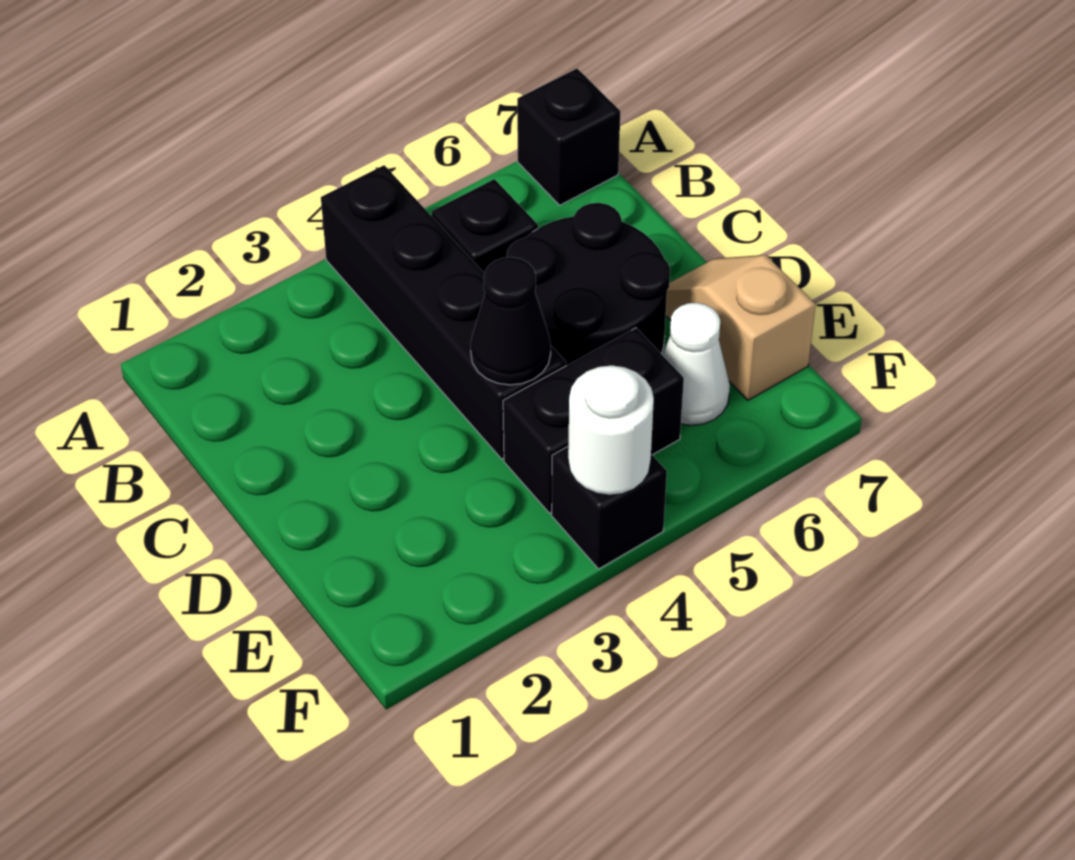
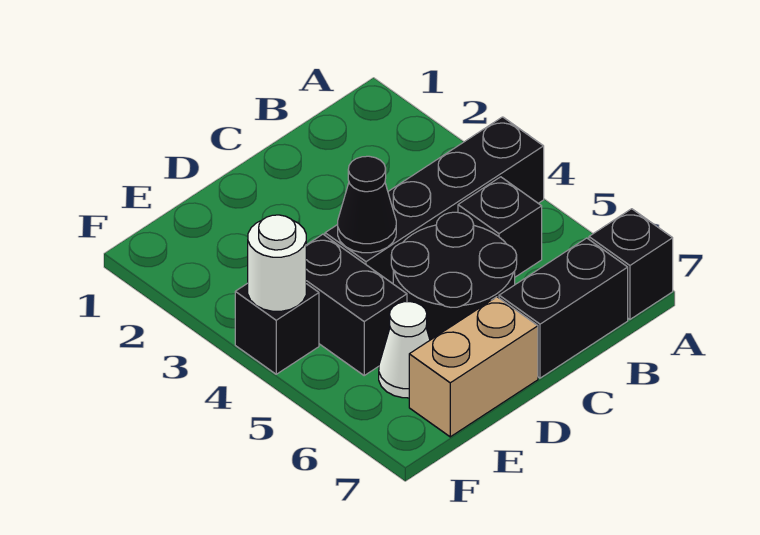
none -> black 1x2 brick [499,238,628,378]
tan 1x2 slope [666,255,816,400] -> tan 1x2 brick [409,297,538,437]

